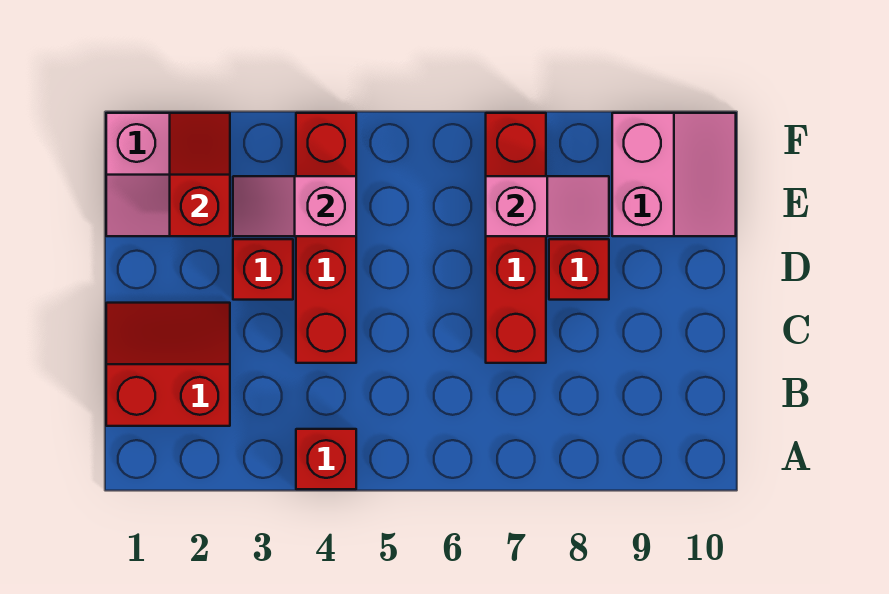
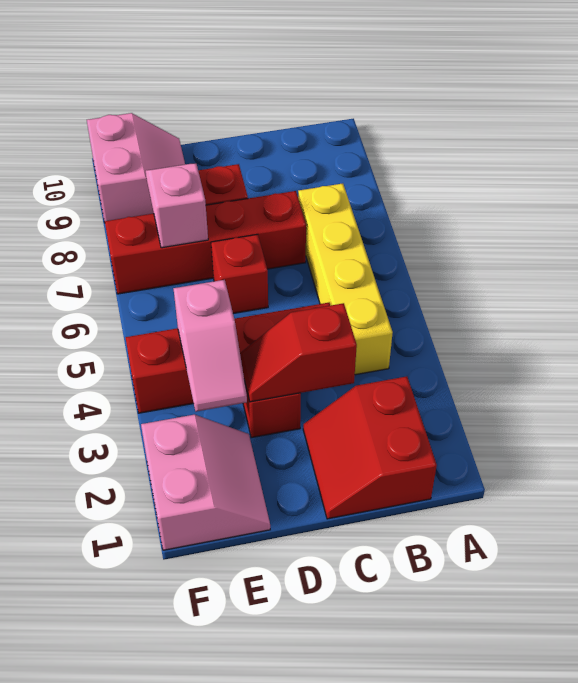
red 1x1 brick [296,429,356,489] -> red 1x1 brick moved to [211,234,268,314]
none -> yellow 1x4 brick [298,183,393,375]
red 1x2 slope [170,113,230,236] -> red 1x2 slope moved to [240,303,357,402]
pink 2x2 slope [612,113,736,236] -> pink 2x2 slope turned to [87,113,185,223]

